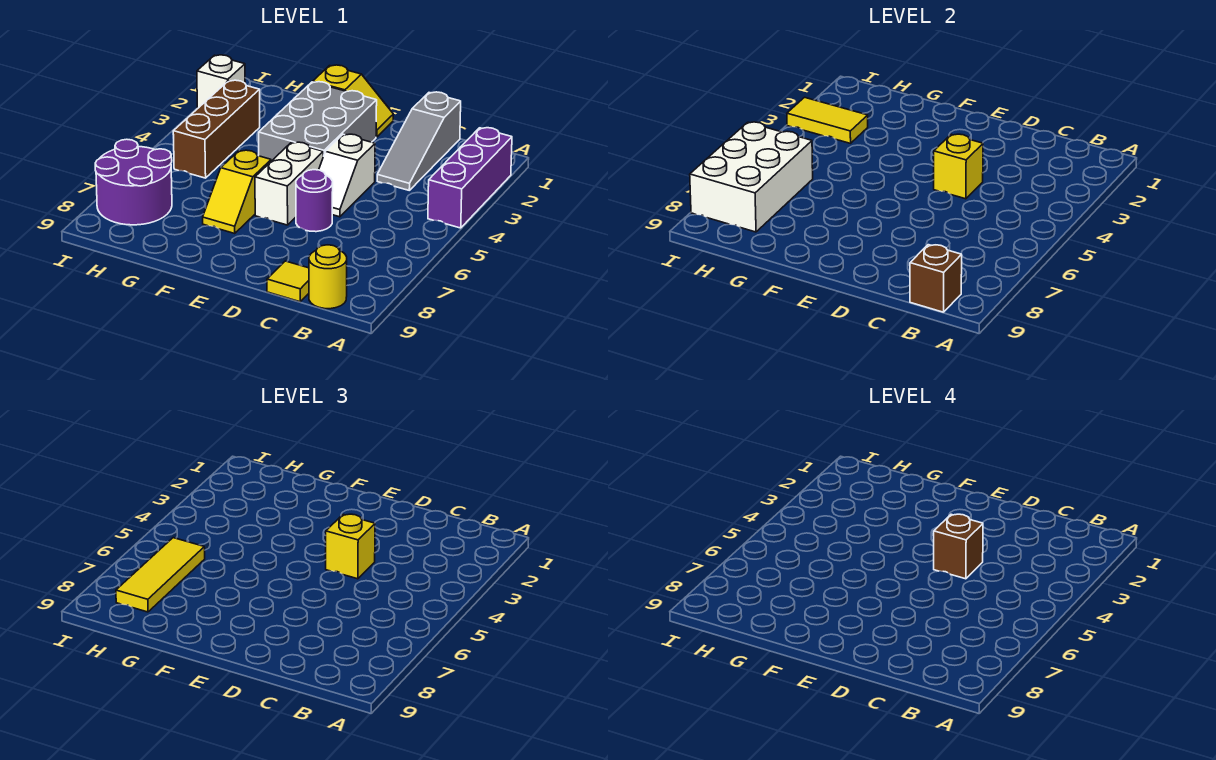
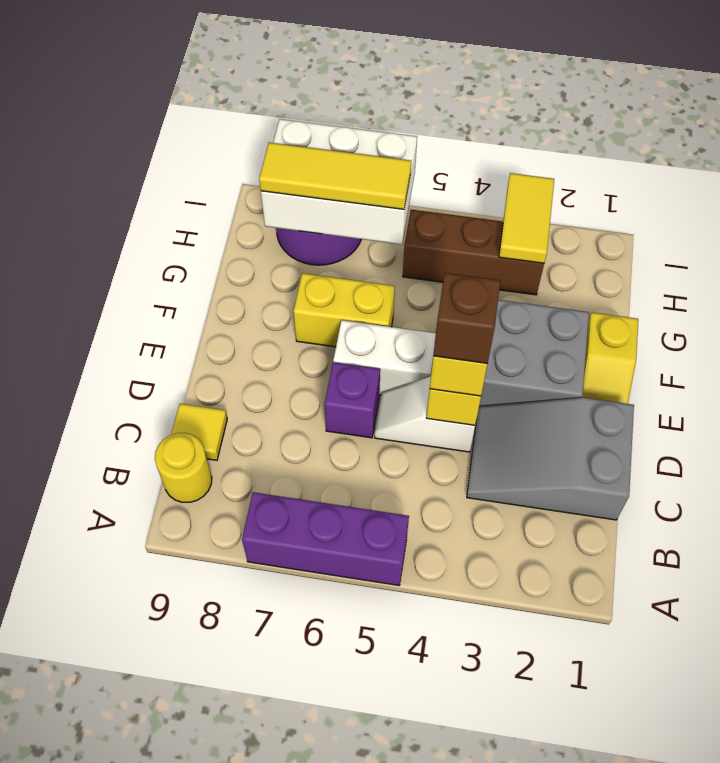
purple 1x3 brick [428,128,512,228] -> purple 1x3 brick moved to [242,492,409,585]
brown 1x1 brick [910,245,962,312] -> none
grey 1x3 slope [377,92,461,190] -> grey 2x3 slope [467,398,634,520]
purple 1x1 round brick [296,170,333,232] -> purple 1x1 brick [325,362,380,438]
yellow 1x2 slope [203,150,271,234] -> yellow 1x2 brick [293,273,395,347]
white 1x1 brick [197,55,245,109] -> none

